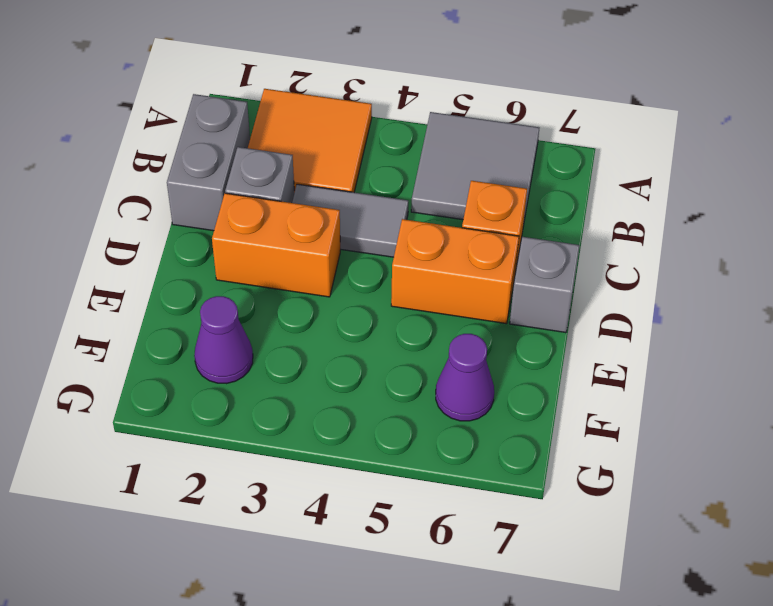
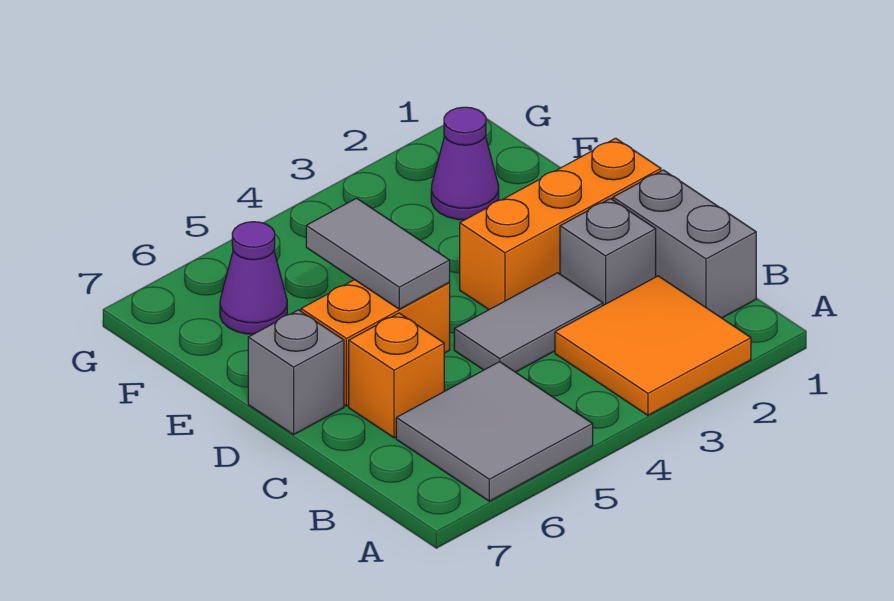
orange 1x2 brick [212,193,340,297] -> orange 1x3 brick [460,138,661,310]
none -> grey 1x2 tile [306,198,450,309]

